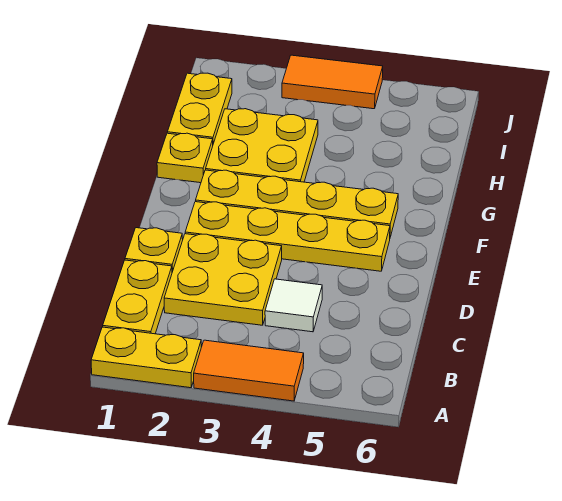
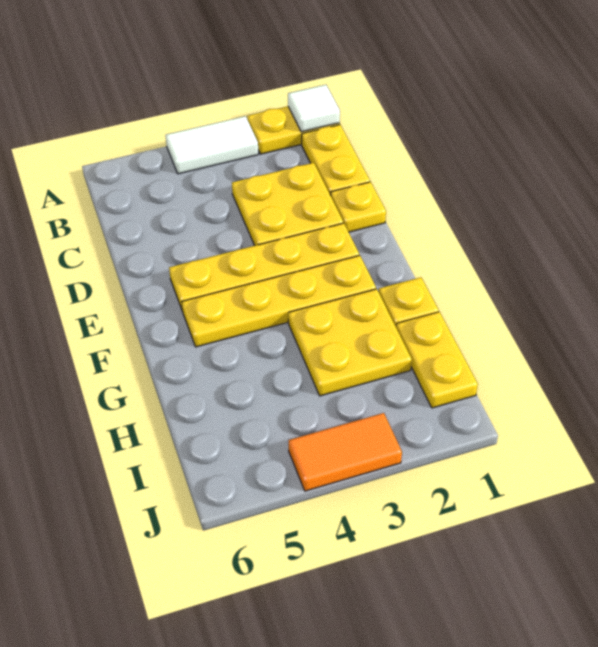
orange 1x2 tile [194,340,304,401] -> white 1x2 tile [166,116,258,174]
white 1x1 tile [265,279,322,332] -> white 1x1 tile moved to [288,85,340,132]

